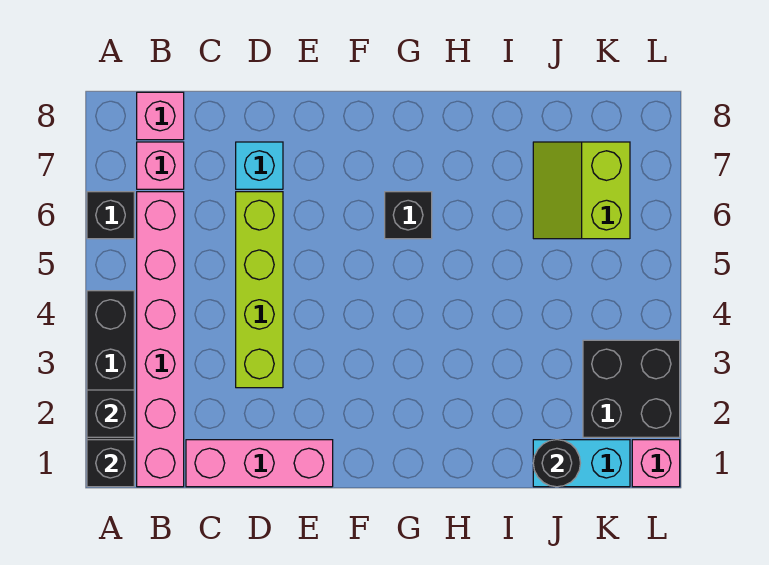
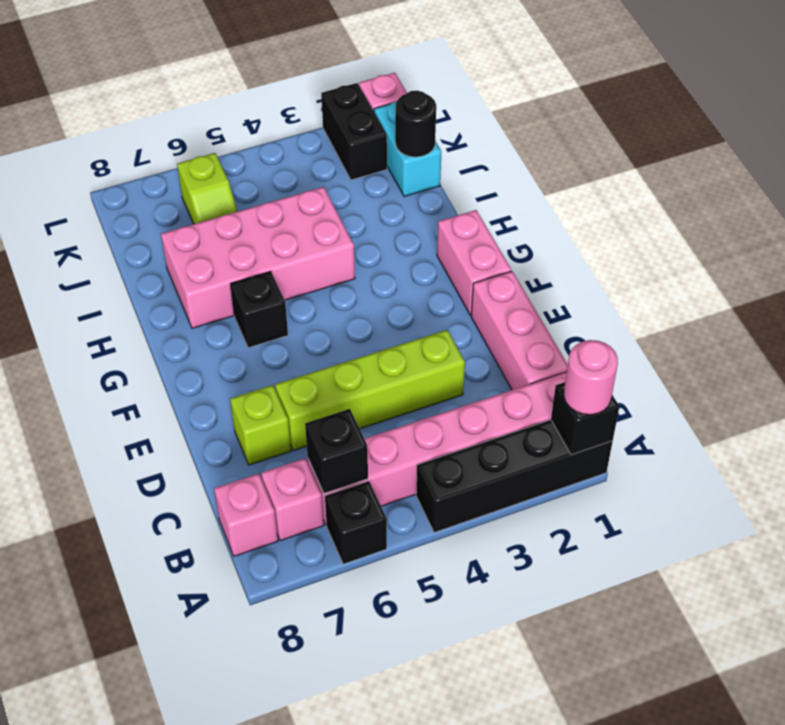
none -> pink 1x1 round brick [564,340,618,415]
black 1x1 brick [87,390,134,437] -> black 1x1 brick moved to [305,409,368,494]
cyan 1x1 brick [236,142,283,189] -> lime 1x1 brick [230,385,291,465]
none -> pink 1x2 brick [437,210,511,315]
none -> pink 2x4 brick [161,187,355,328]
lime 2x2 slope [533,142,630,239] -> lime 1x2 slope [177,153,237,224]
black 2x2 brick [583,340,680,437] -> black 1x2 brick [321,83,387,180]

